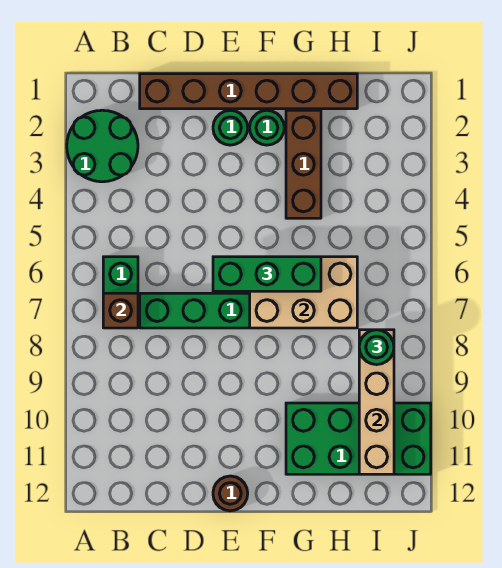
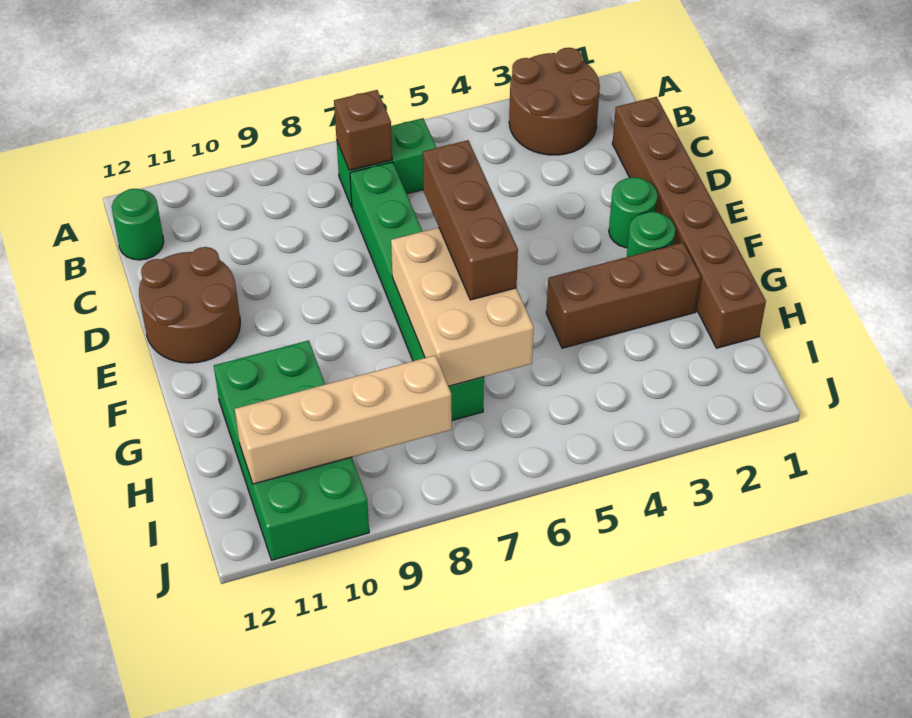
green 2x2 round brick [67,110,138,182] -> brown 2x2 round brick [509,48,600,155]
green 1x3 brick [213,257,321,291] -> brown 1x3 brick [423,140,518,300]
brown 1x1 round brick [213,476,248,511] -> brown 2x2 round brick [139,247,240,363]
green 1x1 round brick [359,330,394,365] -> green 1x1 round brick moved to [112,189,164,260]

